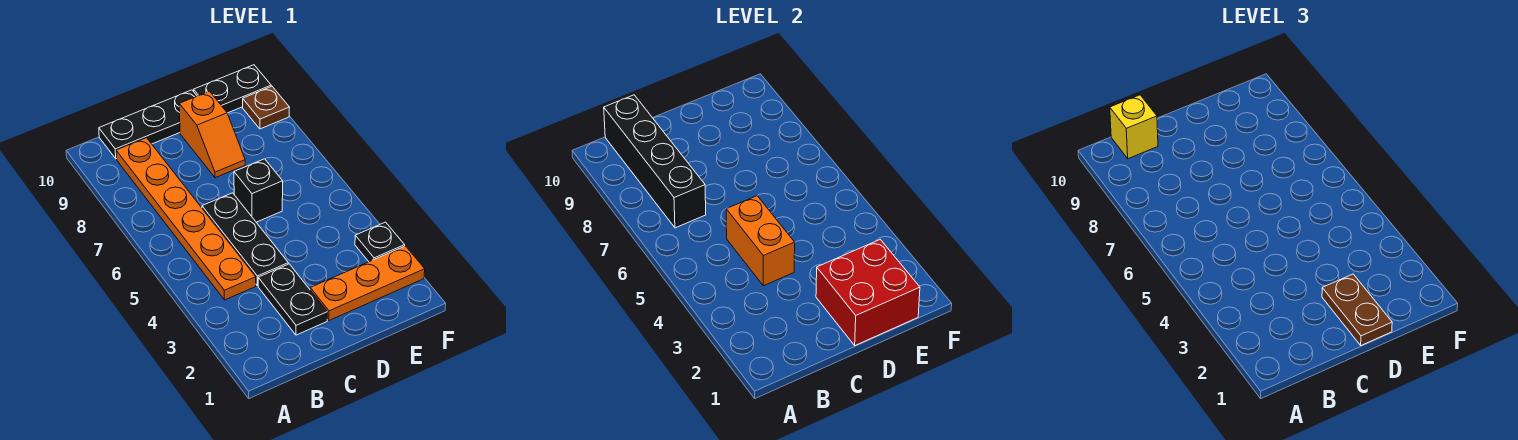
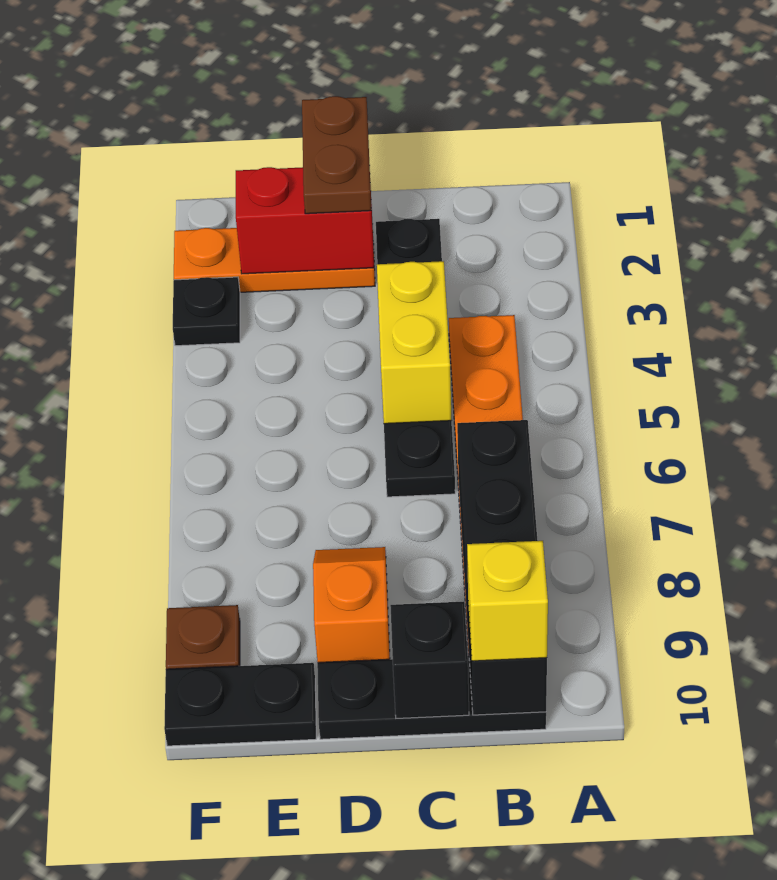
orange 1x2 brick [726,196,795,286] -> yellow 1x2 brick [377,261,452,424]
red 2x2 brick [816,240,920,345] -> red 1x2 brick [236,167,374,274]
black 1x1 brick [234,159,283,222] -> black 1x1 brick moved to [390,601,469,718]

